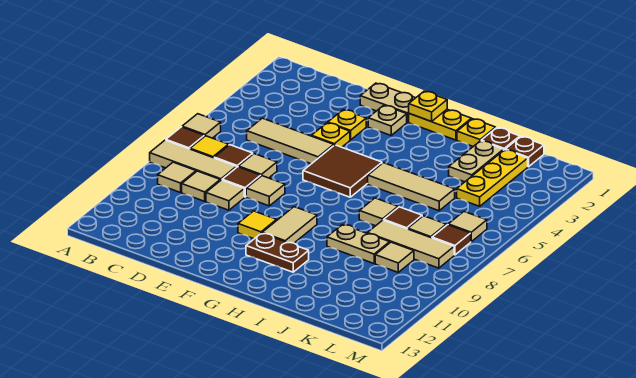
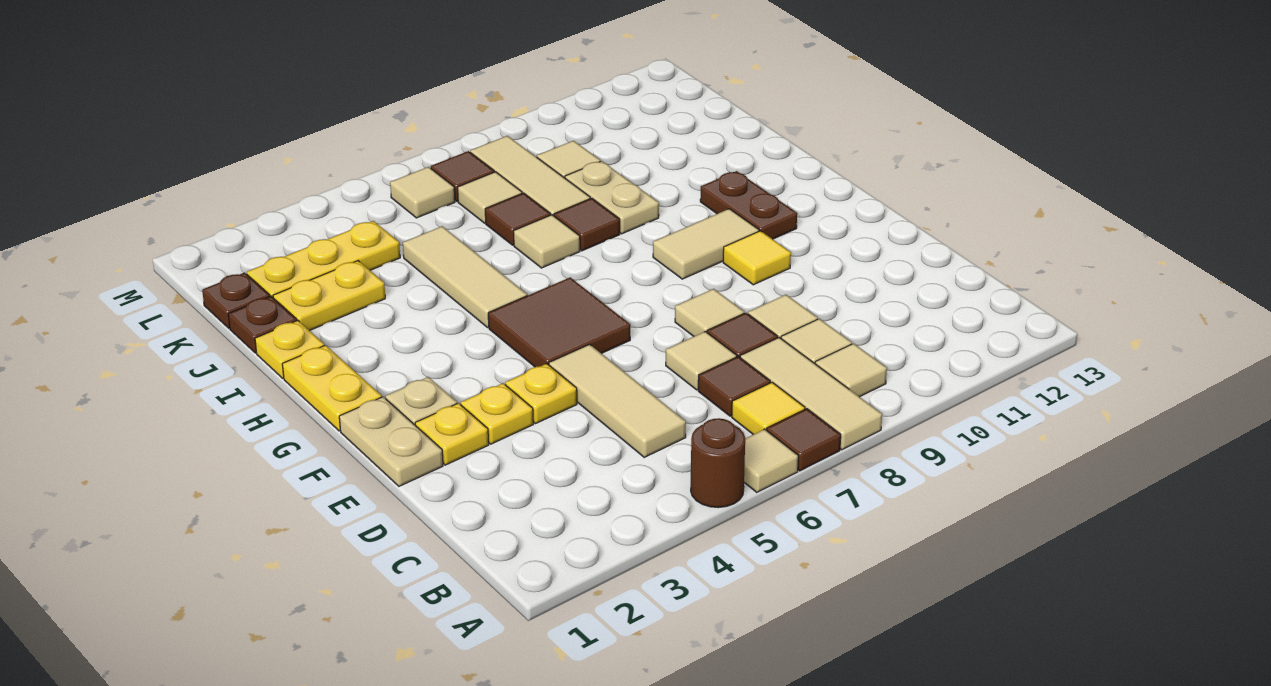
none -> brown 1x1 round brick [691,418,745,508]
yellow 1x1 plate [409,91,447,122] -> yellow 1x1 plate moved to [415,403,489,465]
none -> brown 1x1 tile [554,198,620,251]
tan 1x2 plate [449,141,504,182] -> yellow 1x2 plate [273,261,385,331]

